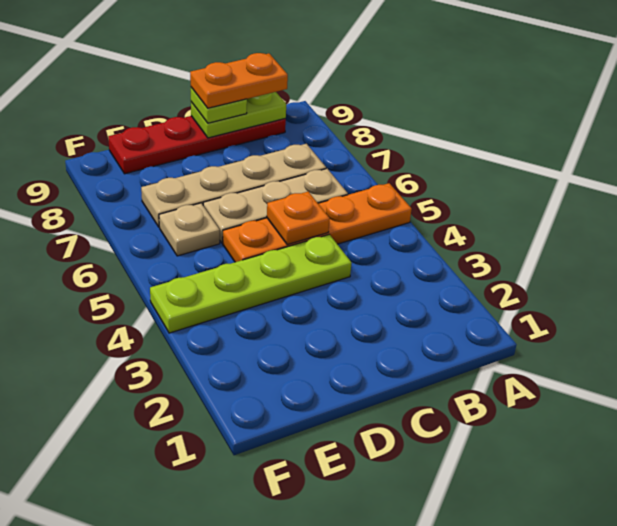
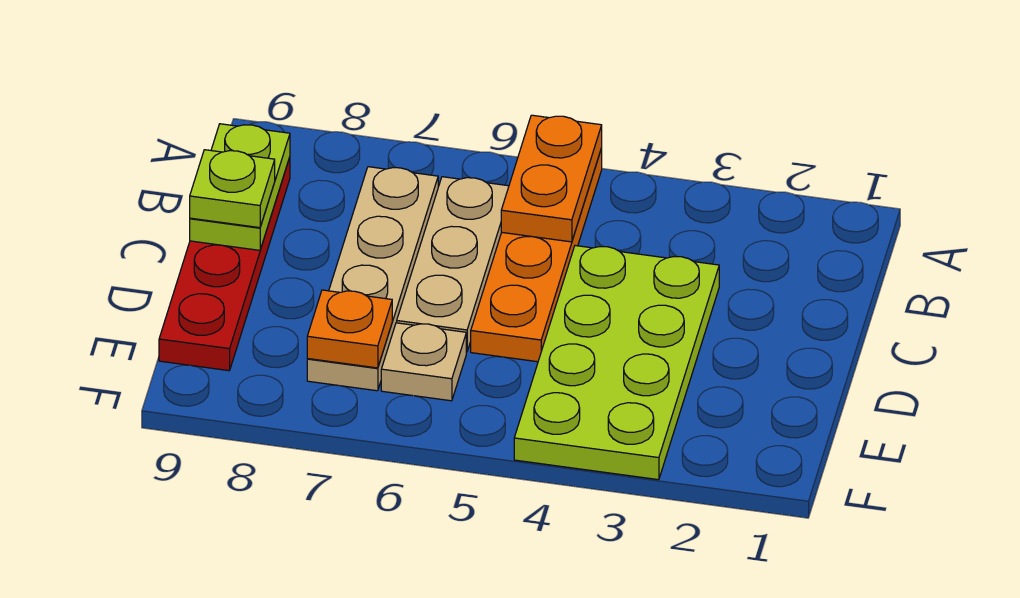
orange 1x2 plate [190,53,288,108] -> orange 1x2 plate moved to [501,115,602,242]
lime 1x4 plate [150,234,352,333] -> lime 2x4 plate [514,246,719,480]
orange 1x1 plate [267,192,330,245] -> orange 1x1 plate moved to [307,290,392,368]

